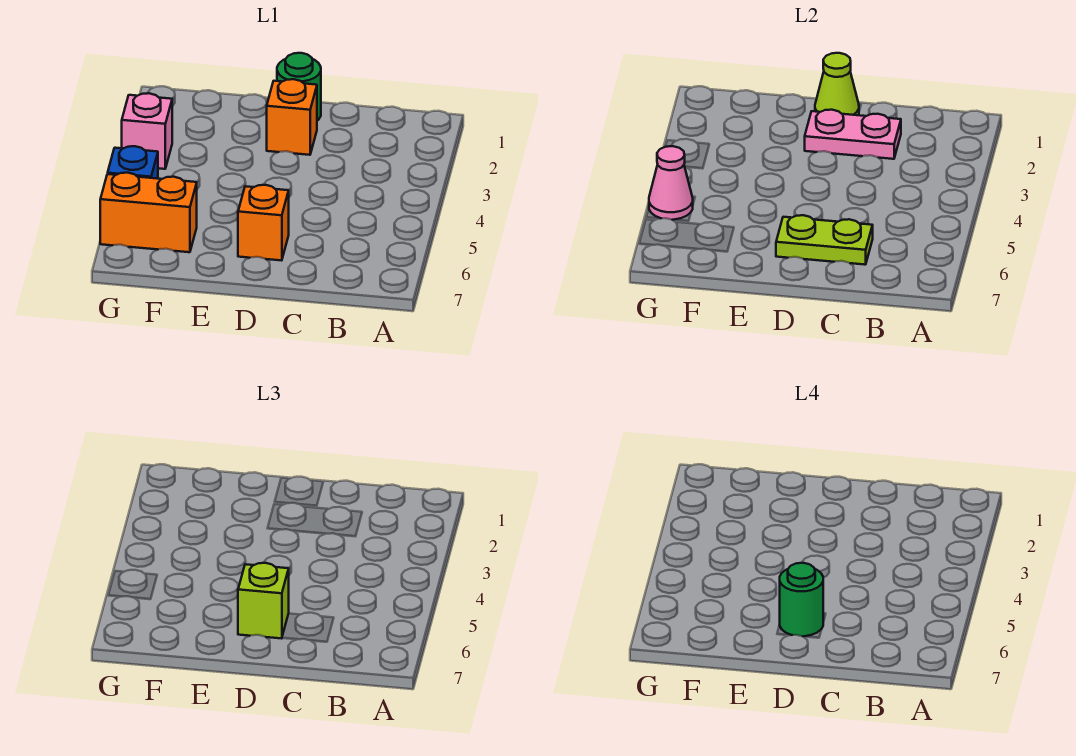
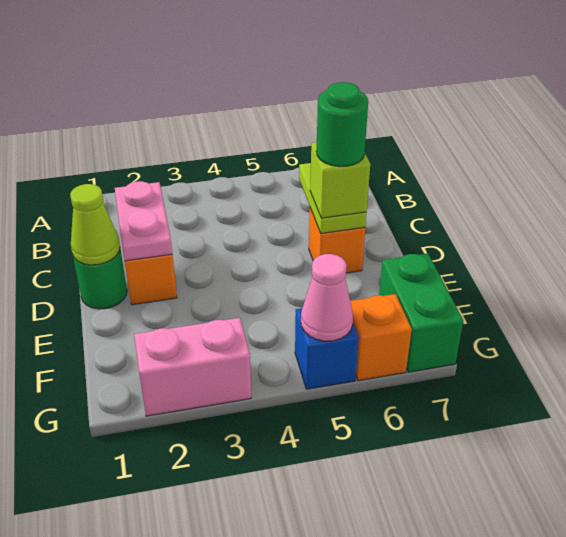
orange 1x2 brick [100,173,197,252] -> orange 1x1 brick [350,294,412,381]
none -> green 1x2 brick [379,253,463,372]
pink 1x1 brick [122,93,172,169] -> pink 1x2 brick [134,318,251,416]

